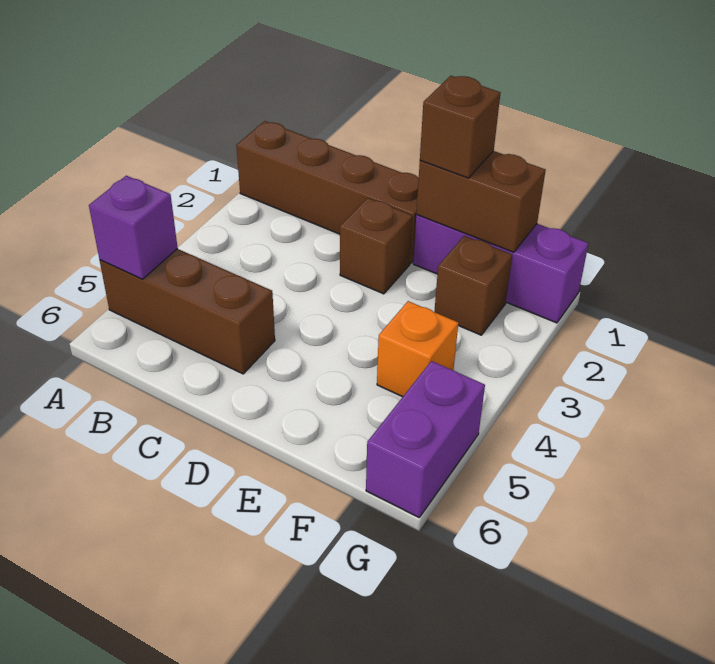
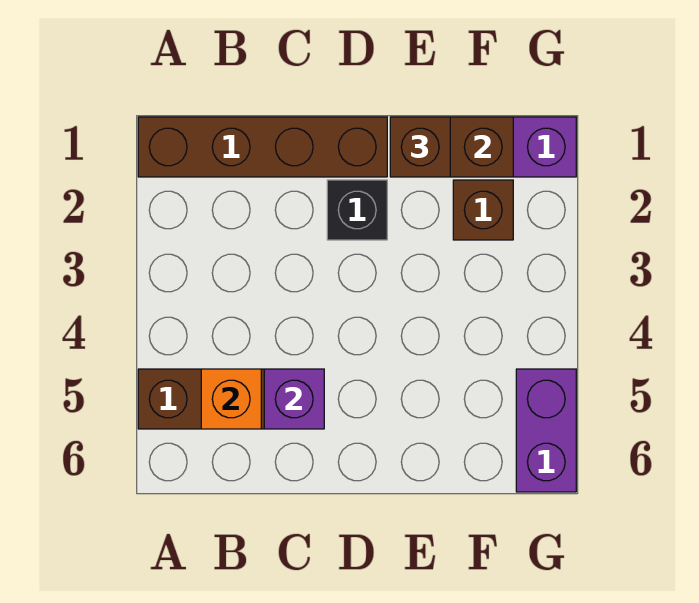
purple 1x1 brick [89,176,178,279] -> purple 1x1 brick moved to [264,369,324,429]
brown 1x1 brick [340,198,413,294] -> black 1x1 brick [327,180,387,240]
orange 1x1 brick [377,301,458,397] -> orange 1x1 brick moved to [201,369,261,429]

